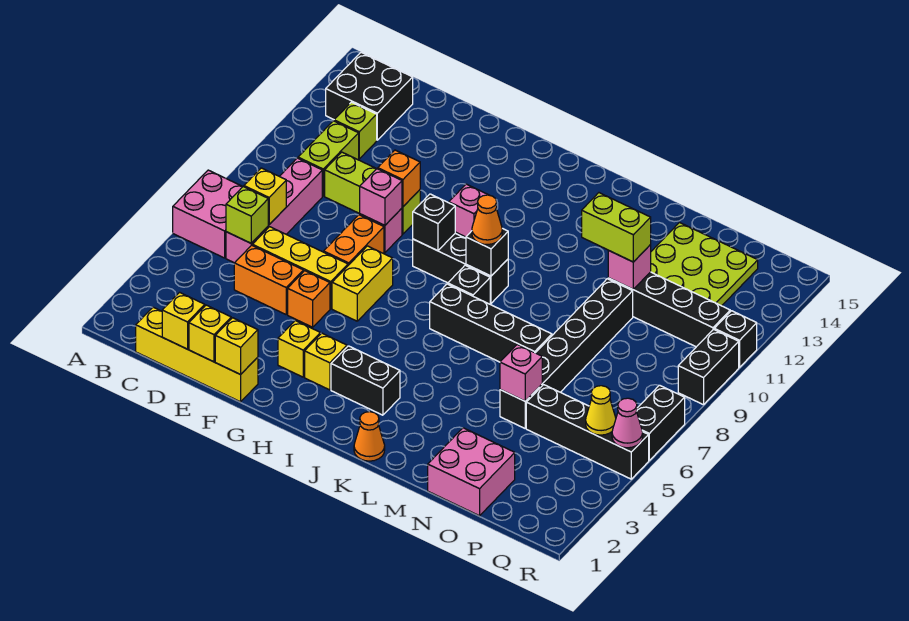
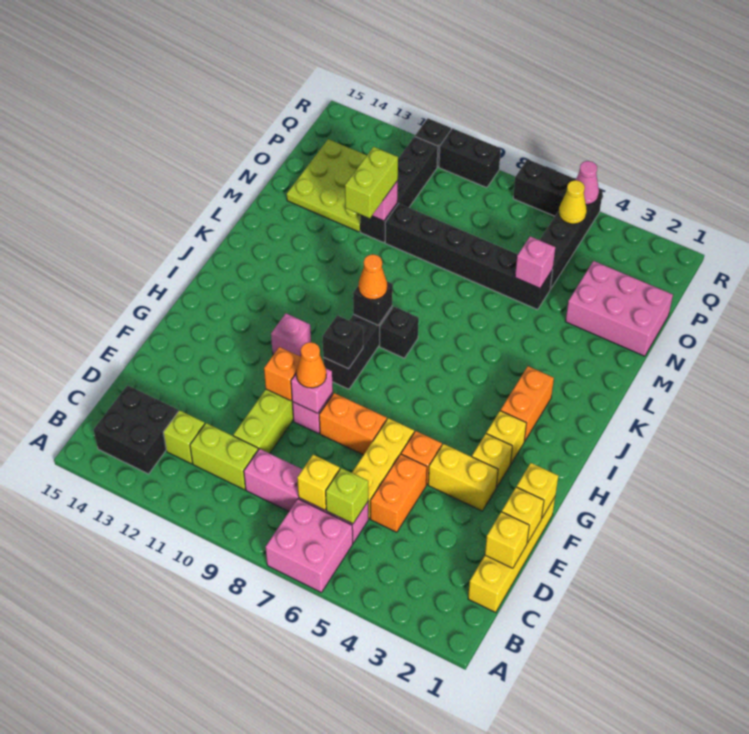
yellow 1x2 brick [332,246,393,321] -> yellow 1x2 brick moved to [428,444,498,511]
black 1x2 brick [331,346,400,415] -> orange 1x2 brick [500,366,554,441]
black 1x4 brick [430,284,552,362] -> none
orange 1x1 cone [354,412,385,461] -> orange 1x1 cone moved to [296,342,326,388]
pink 2x2 brick [428,428,515,516] -> pink 2x3 brick [565,261,673,356]

